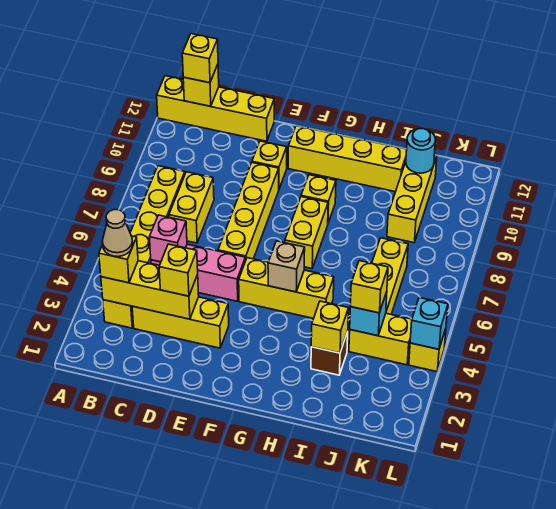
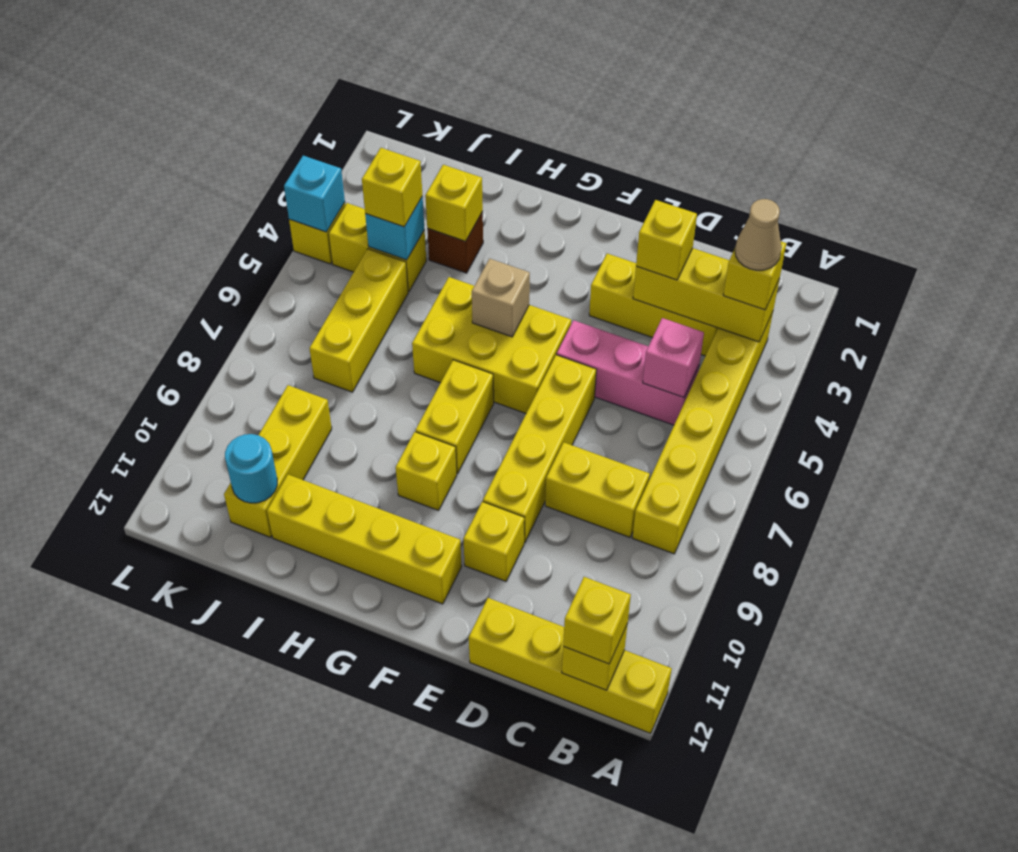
yellow 1x2 brick [169,172,214,243] -> yellow 1x2 brick turned to [545,442,650,537]
yellow 1x3 brick [239,258,334,318] -> yellow 2x3 brick [412,277,571,413]

